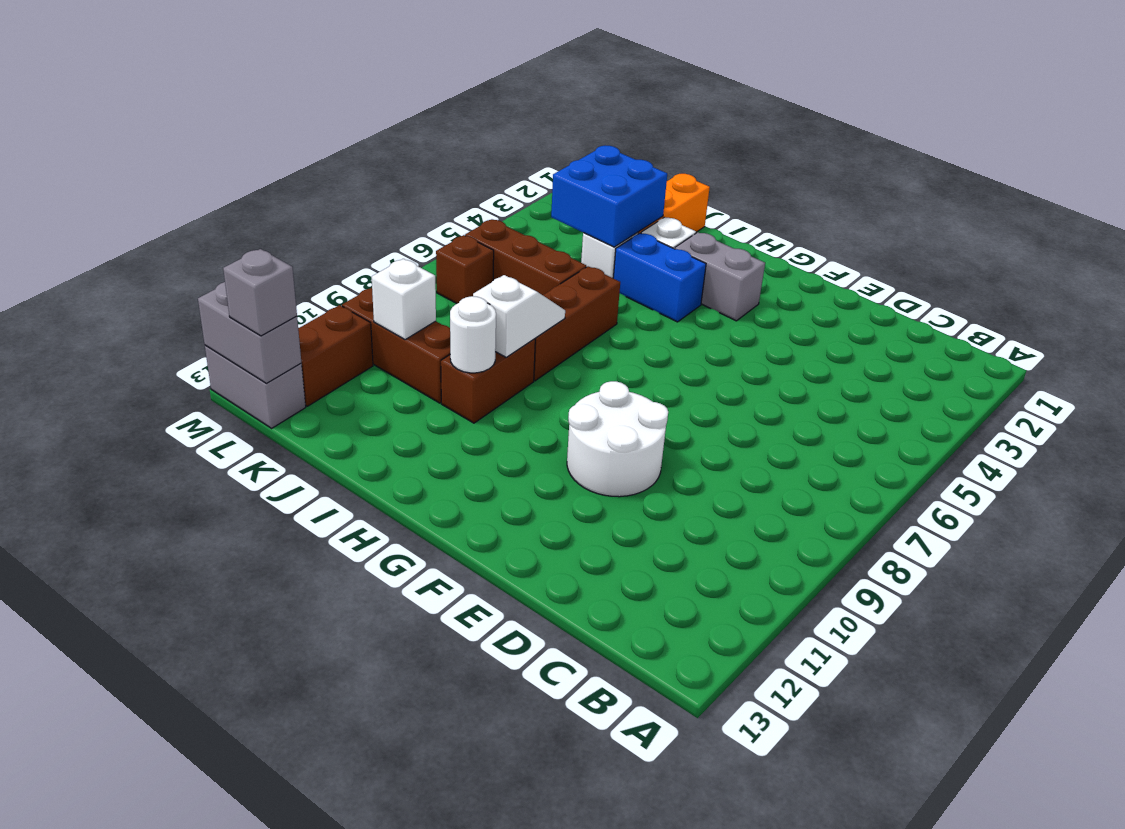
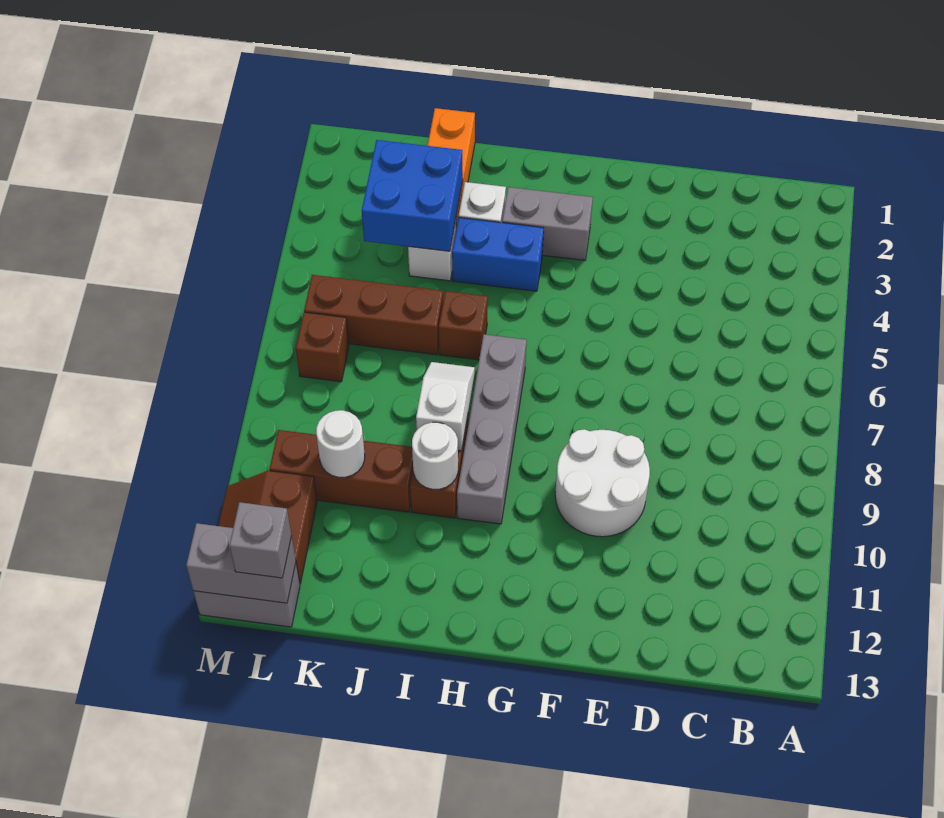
none -> grey 1x4 brick [457,334,527,524]
brown 1x3 brick [534,266,620,381] -> brown 1x1 brick [439,291,488,360]
white 1x1 brick [372,259,436,339] -> white 1x1 round brick [316,410,365,477]

